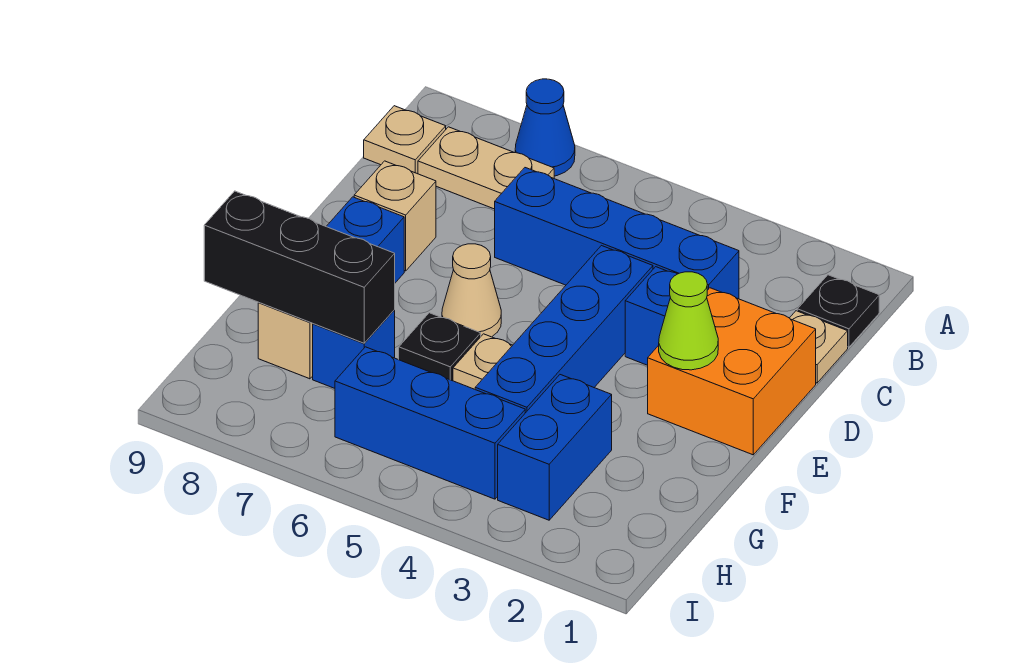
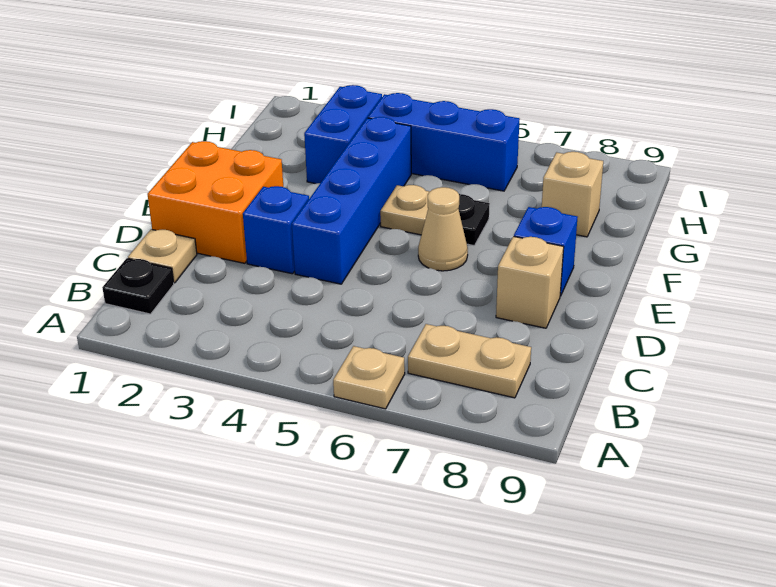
blue 1x1 cone [515,79,575,176] -> none
tan 1x1 plate [364,106,446,174] -> tan 1x1 plate moved to [333,346,405,409]
blue 1x4 brick [495,168,739,299] -> none
lime 1x1 cone [659,272,718,370] -> none
blue 1x1 brick [313,310,395,388] -> none
black 1x3 brick [204,191,395,343] -> none

